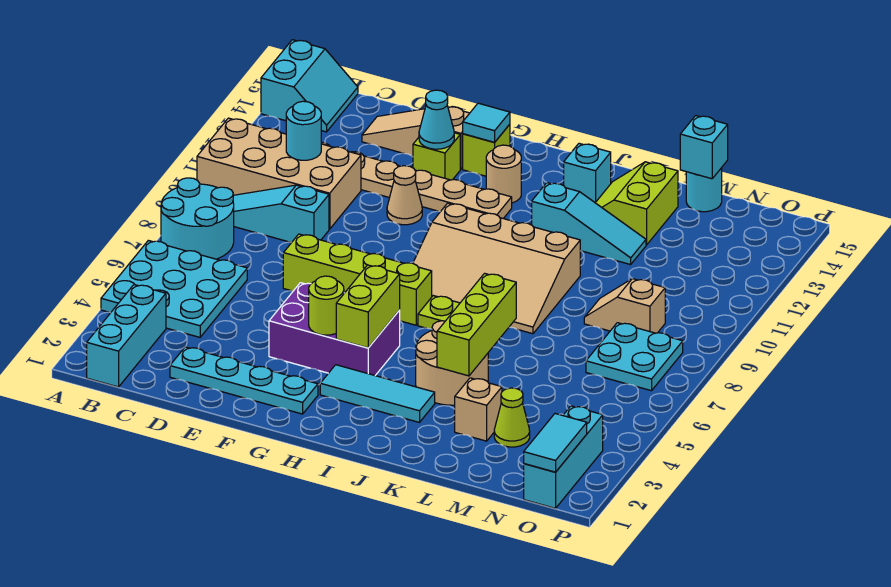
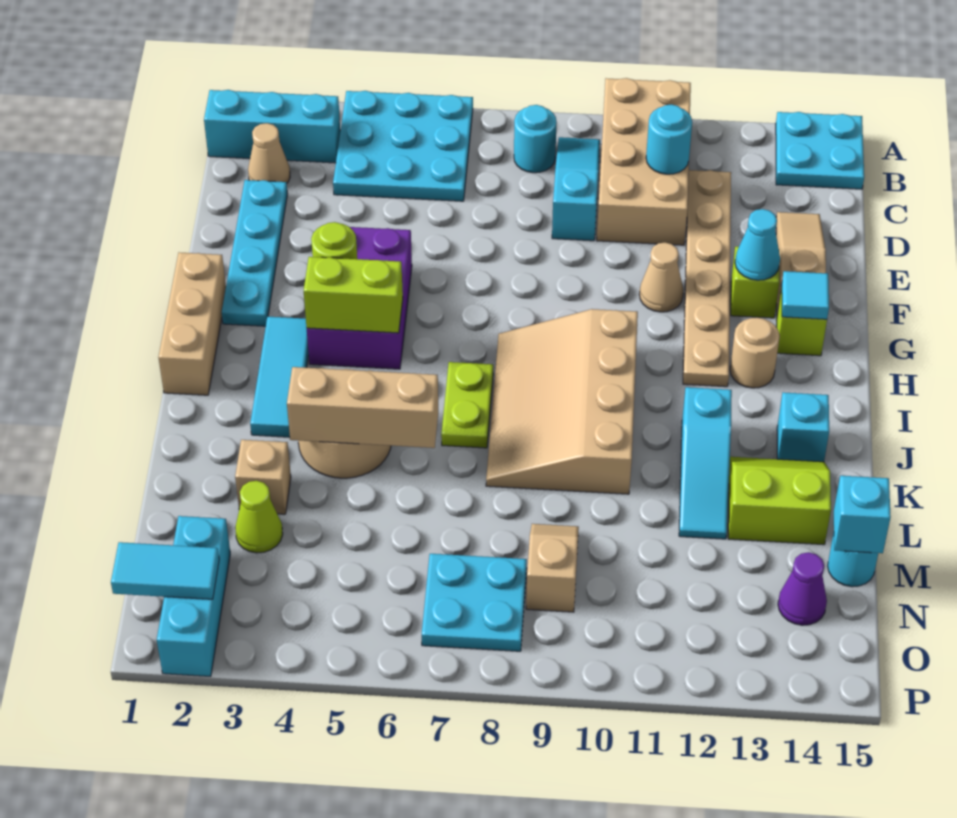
cyan 2x2 round brick [161,178,234,259] -> cyan 1x1 round brick [514,105,557,173]
cyan 2x2 slope [261,40,358,132] -> cyan 2x2 plate [776,112,864,189]
none -> tan 1x1 cone [248,123,290,183]
lime 1x4 brick [283,234,432,325] -> none
none -> tan 1x3 brick [158,253,226,395]
lime 1x3 brick [437,273,516,376] -> tan 1x3 brick [287,367,438,448]
none -> purple 1x1 cone [778,552,827,625]
cyan 1x3 brick [524,406,603,508] -> cyan 1x3 brick turned to [157,516,230,677]

